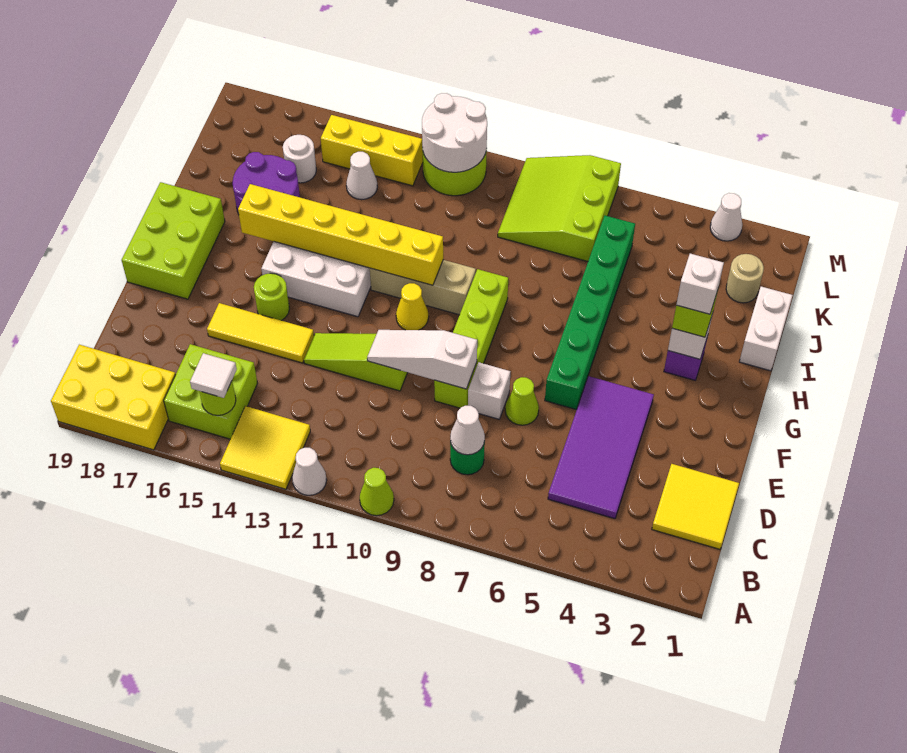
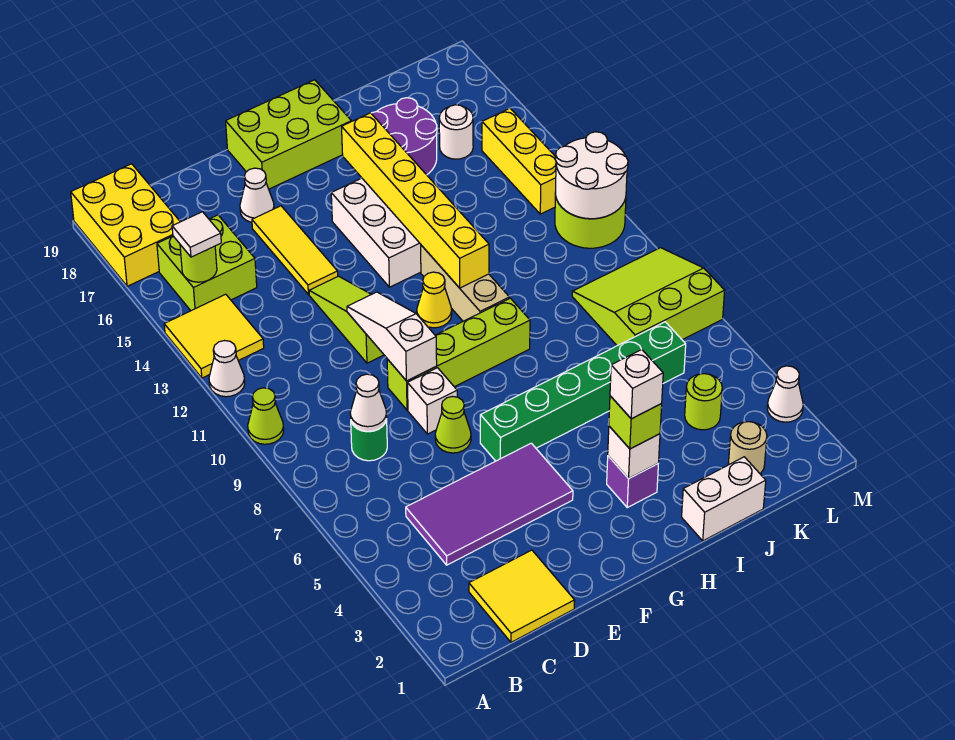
lime 1x1 round brick [254,273,289,320] -> lime 1x1 round brick moved to [685,374,722,430]
white 1x1 cone [346,152,377,200] -> white 1x1 cone moved to [240,168,274,222]

